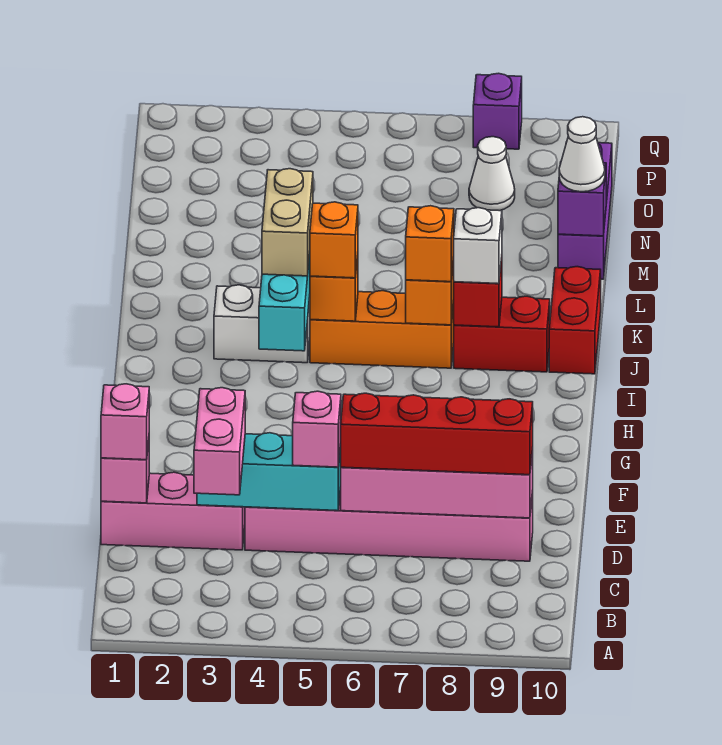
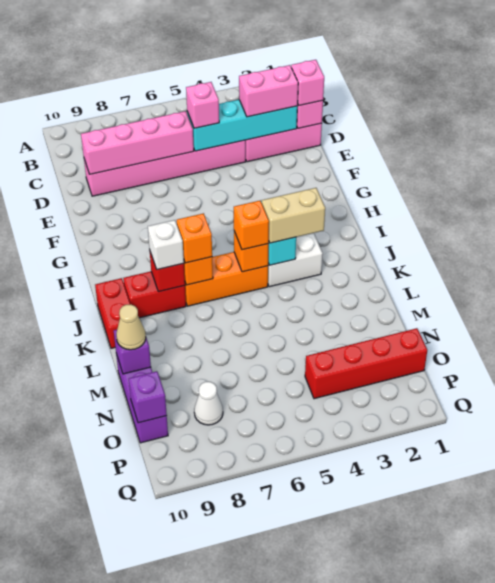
pink 1x2 brick [194,388,245,495] -> pink 1x2 brick turned to [239,65,298,117]
cyan 1x3 brick [197,433,341,511] -> cyan 1x4 brick [187,100,297,151]
red 1x4 brick [341,393,533,475] -> red 1x4 brick moved to [305,328,427,399]
tan 1x2 brick [262,169,313,276] -> tan 1x2 brick turned to [262,188,325,243]
white 1x1 cone [559,117,605,192] -> tan 1x1 cone [116,304,146,350]
purple 1x1 brick [473,73,522,149] -> purple 1x1 brick moved to [129,371,167,423]

